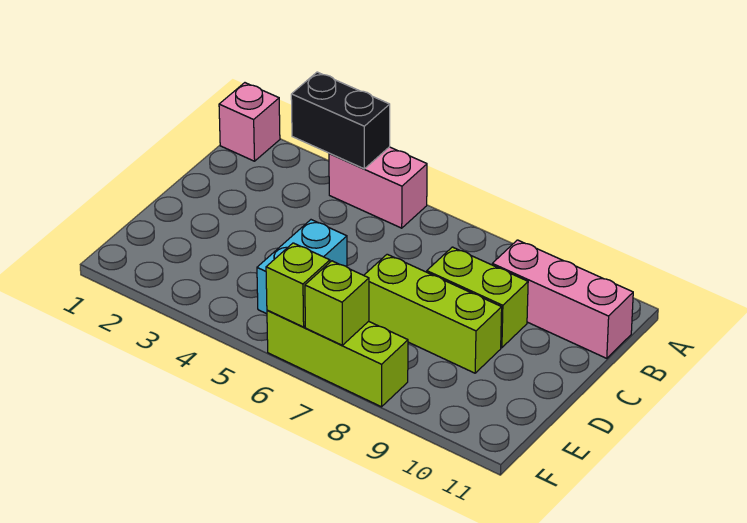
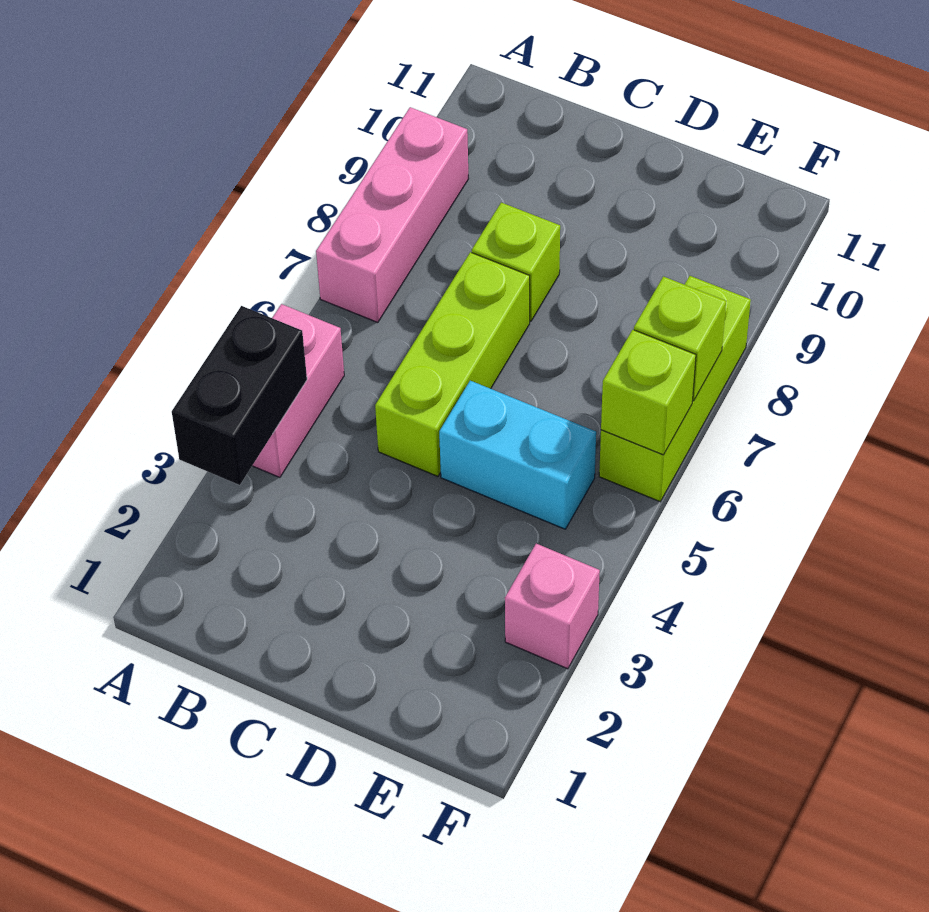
pink 1x1 brick [219,83,280,161] -> pink 1x1 brick moved to [505,544,600,669]
pink 1x3 brick [492,240,633,358] -> pink 1x3 brick moved to [316,107,469,323]
lime 1x2 brick [427,247,528,348] -> lime 1x1 brick [472,203,560,321]
lime 1x3 brick [364,254,502,373] -> lime 1x3 brick moved to [375,252,530,476]

